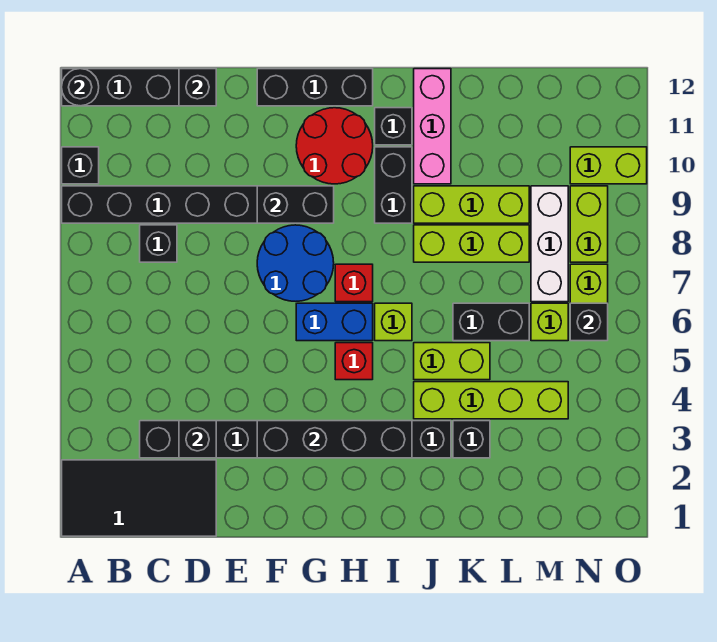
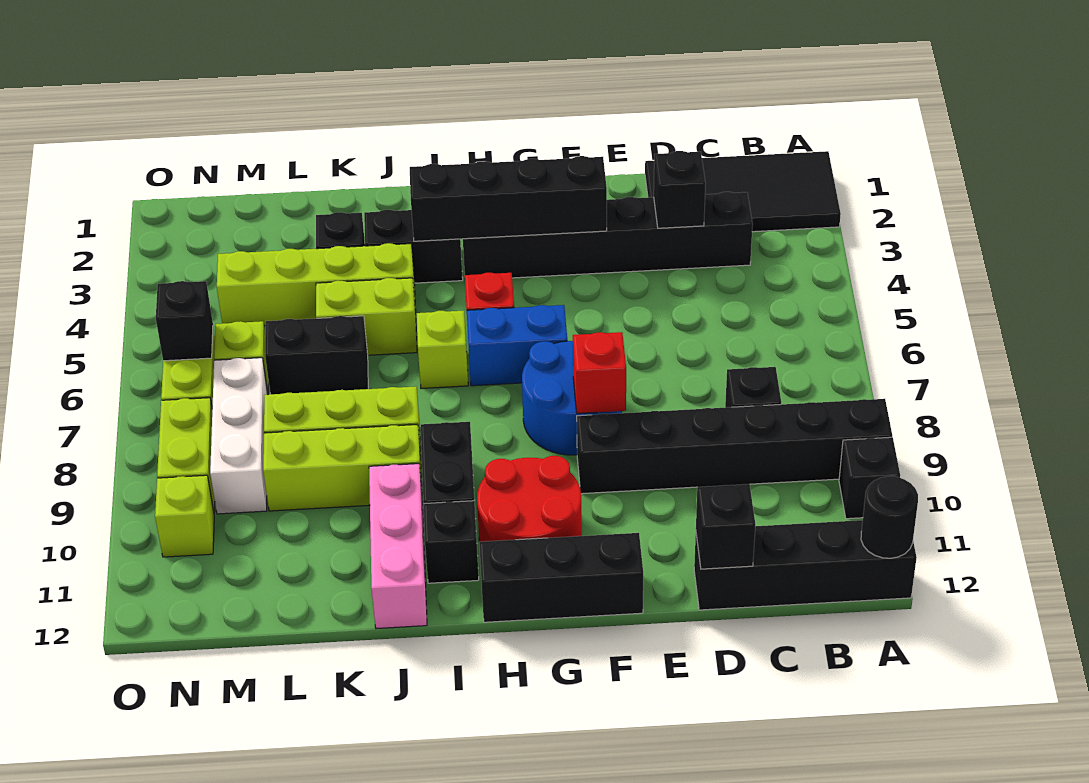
black 1x2 brick [257,186,334,223] -> none
red 1x1 brick [335,264,373,302] -> red 1x1 brick moved to [573,332,626,413]
lime 1x2 brick [570,147,647,184] -> lime 1x1 brick [155,475,214,557]

